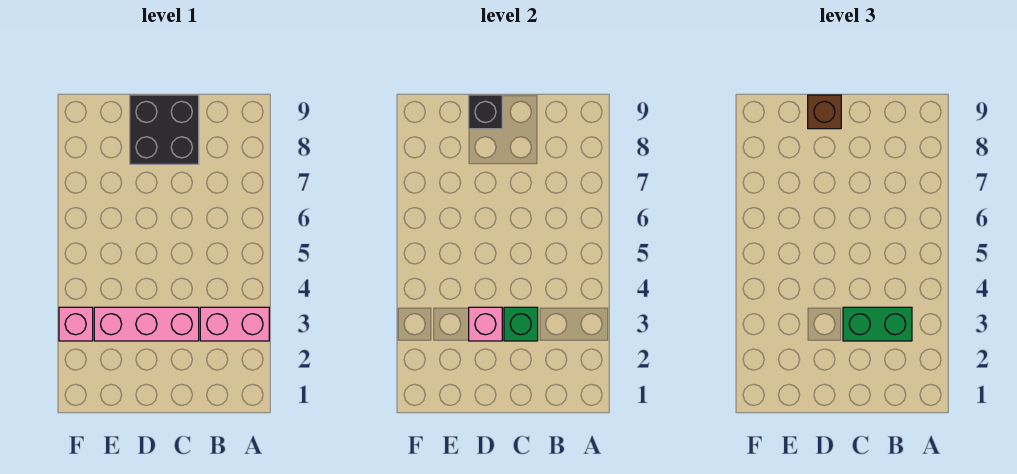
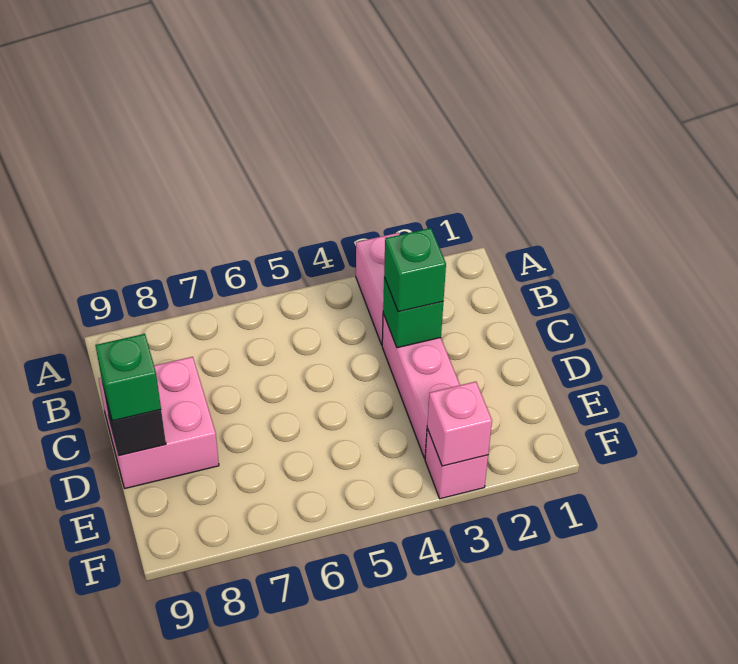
green 1x2 brick [843,307,912,341] -> green 1x1 brick [384,228,446,312]
black 2x2 brick [130,95,199,164] -> pink 2x2 brick [99,357,219,488]
pink 1x1 brick [469,307,502,341] -> pink 1x1 brick moved to [427,382,492,466]
brown 1x1 brick [808,95,841,129] -> green 1x1 brick [96,334,161,421]

